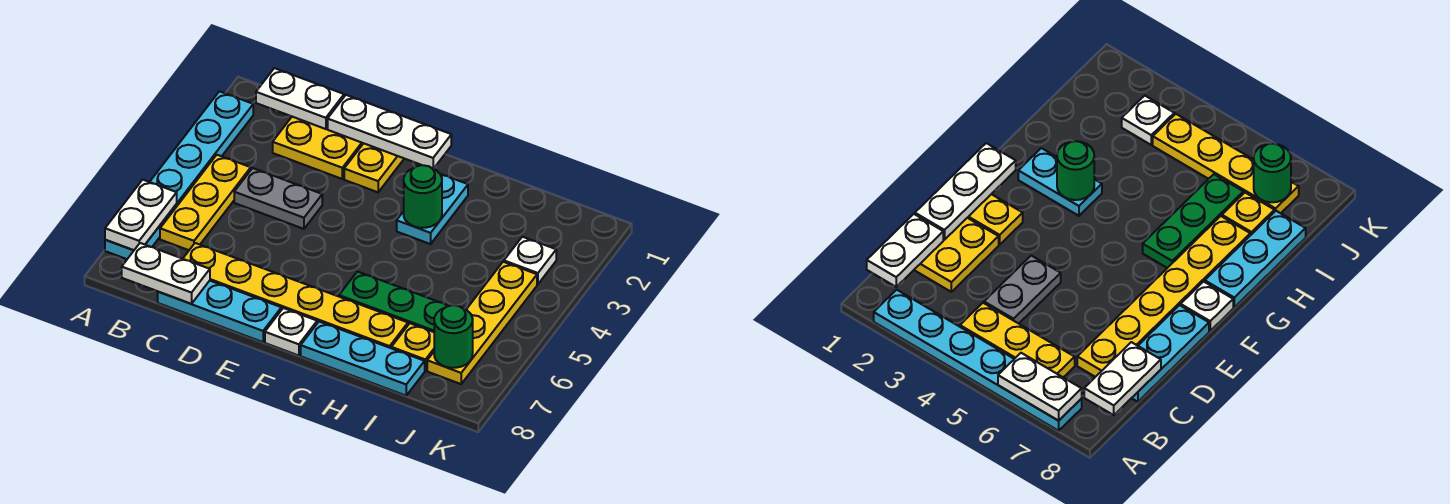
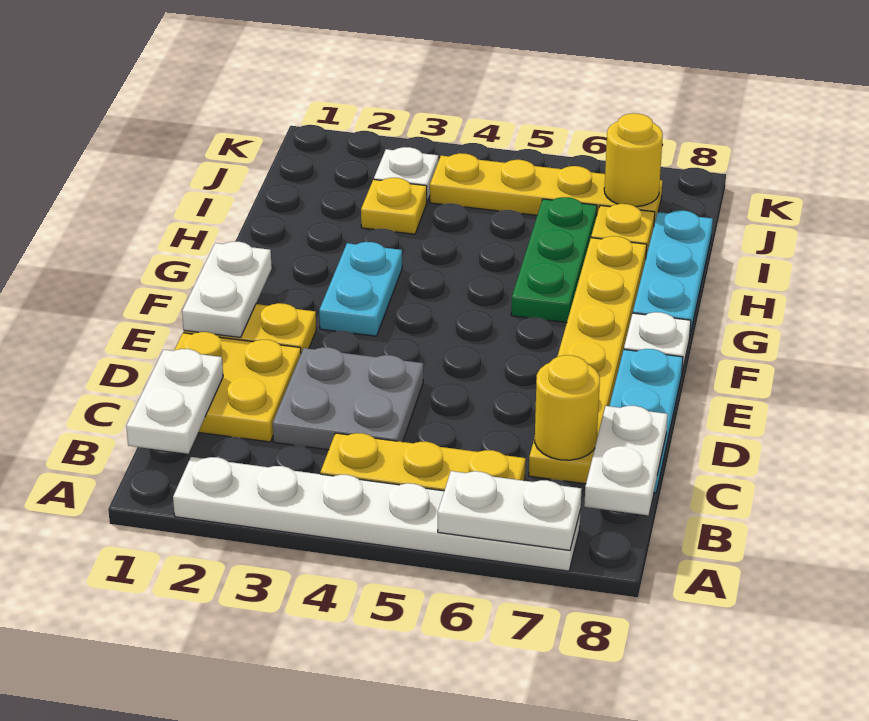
cyan 1x6 plate [105,91,253,259] -> white 1x6 plate [173,457,581,571]
grey 1x2 plate [234,168,322,229] -> grey 2x2 plate [273,347,423,450]
none -> yellow 1x1 round brick [535,355,600,460]
white 1x3 plate [328,95,451,169] -> white 1x2 plate [182,242,272,338]
cyan 1x2 plate [397,174,468,244] -> cyan 1x2 plate turned to [319,242,402,336]
green 1x1 round brick [404,165,442,228] -> none
none -> yellow 1x1 plate [361,178,427,234]
green 1x1 round brick [434,305,473,368] -> yellow 1x1 round brick [604,113,663,207]

